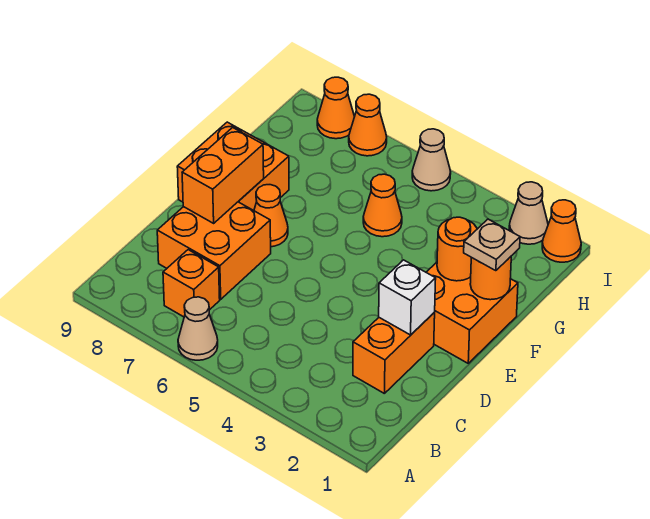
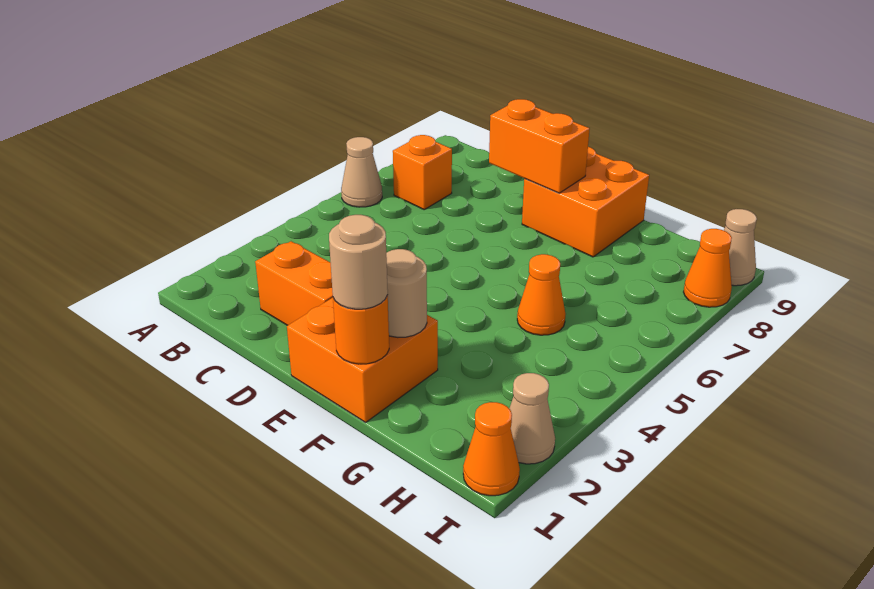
orange 2x2 brick [157,202,271,299] -> none
white 1x1 brick [379,260,436,335] -> none
orange 1x1 cone [254,185,288,247] -> none
tan 1x1 plate [464,219,520,271] -> tan 1x1 round brick [329,215,388,309]
orange 1x1 round brick [437,217,477,281] -> tan 1x1 round brick [386,249,427,337]
tan 1x1 cone [412,129,451,191] -> tan 1x1 cone moved to [724,209,757,286]
orange 1x1 cone [349,94,387,156] -> none

